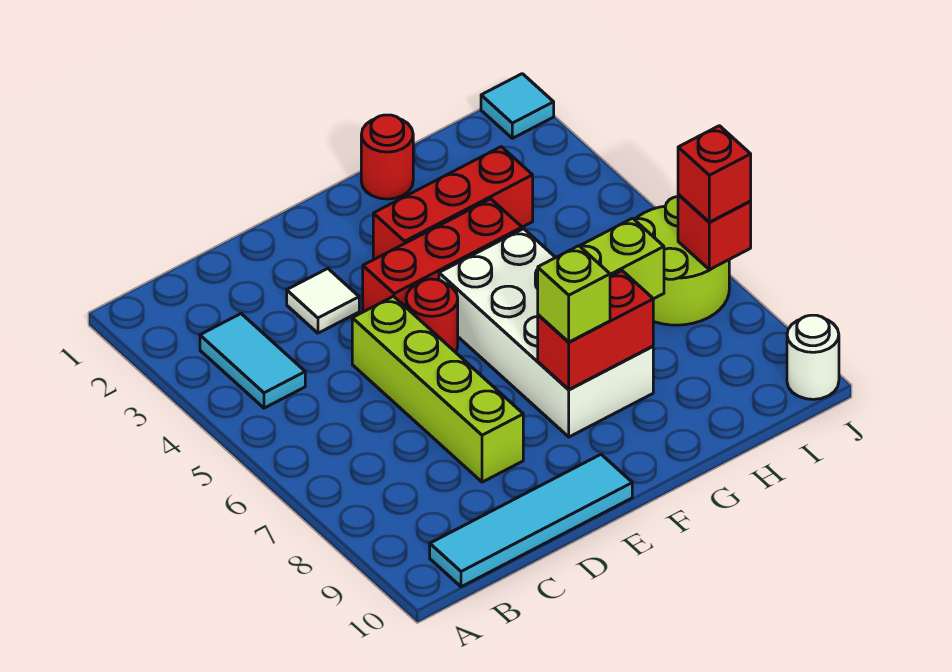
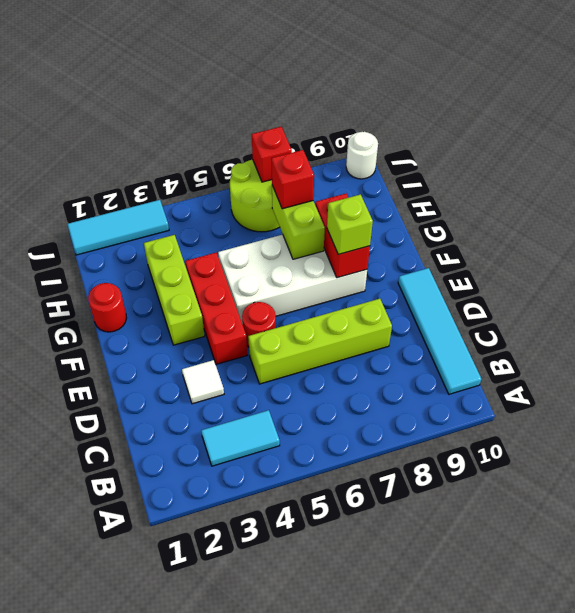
red 1x3 brick [373,147,533,260] -> lime 1x3 brick [144,235,205,345]
cyan 1x1 tile [481,74,554,138] -> cyan 1x3 tile [67,200,169,255]
red 1x1 brick [678,126,751,222] -> red 1x1 brick moved to [271,150,314,209]

